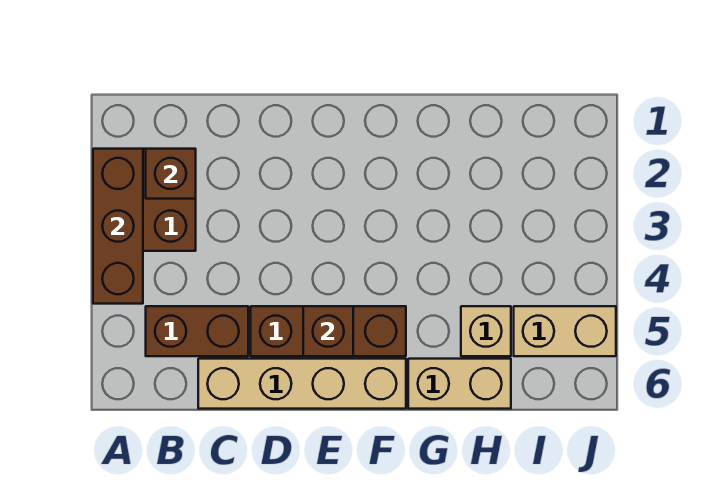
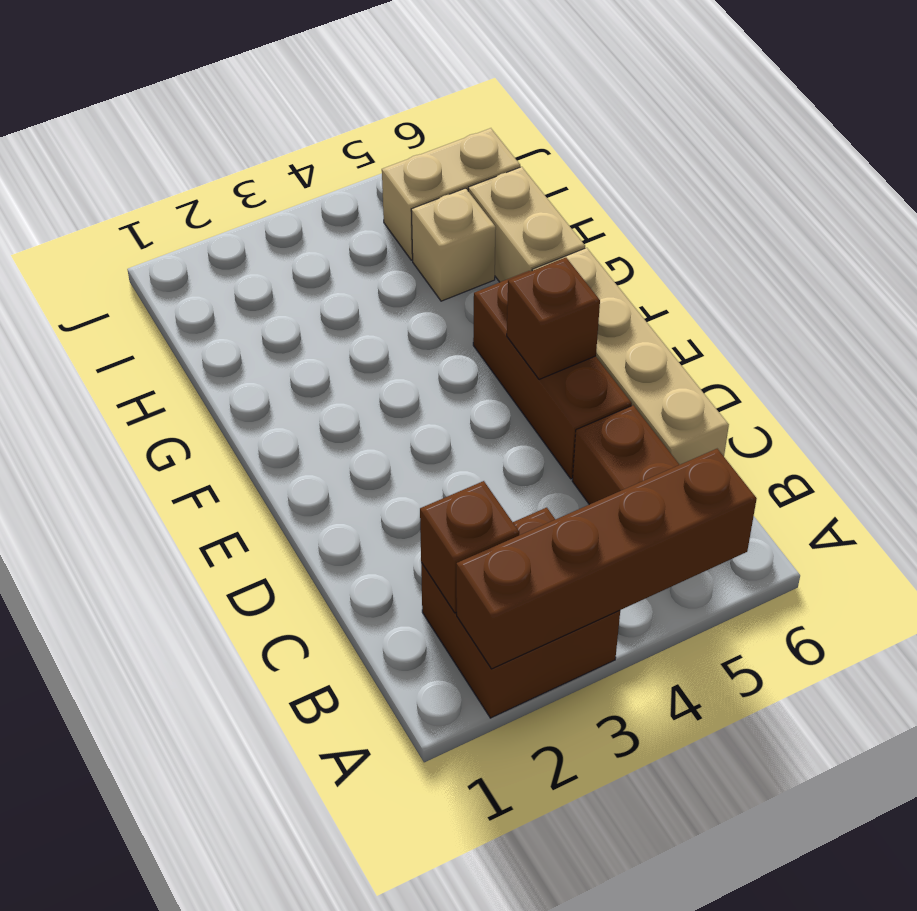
brown 1x3 brick [93,149,143,304] -> brown 1x4 brick [456,449,757,669]
tan 1x2 brick [514,306,616,356] -> tan 1x2 brick turned to [382,128,520,260]

